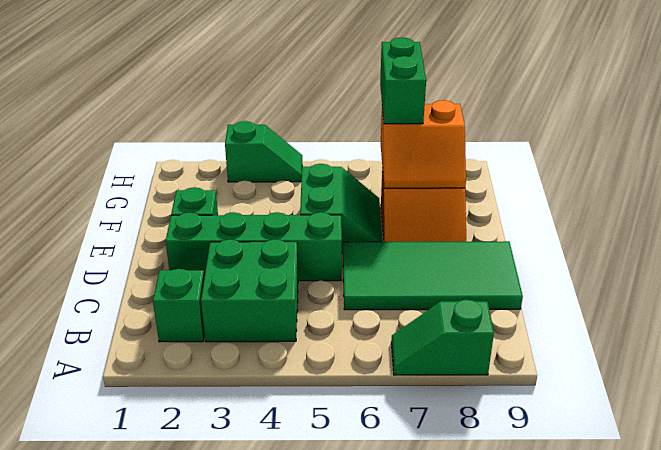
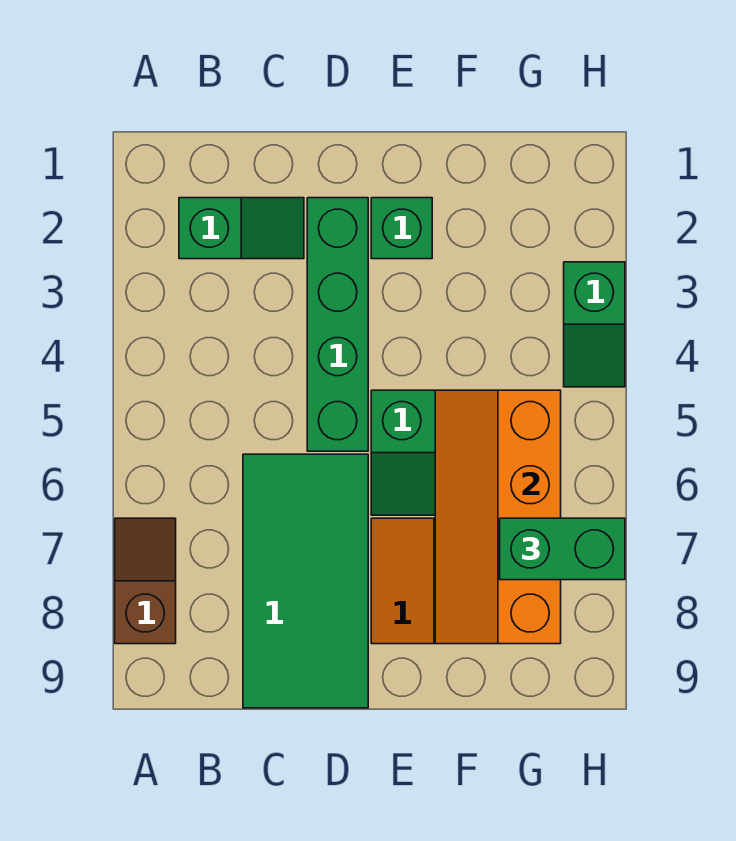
green 1x2 slope [391,299,494,375] -> brown 1x2 slope [115,518,176,644]
green 2x2 brick [201,239,298,342] -> none
orange 2x2 slope [381,100,466,188] -> orange 2x4 slope [435,390,561,644]

